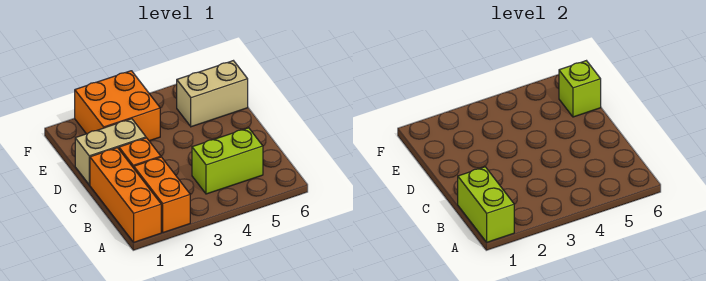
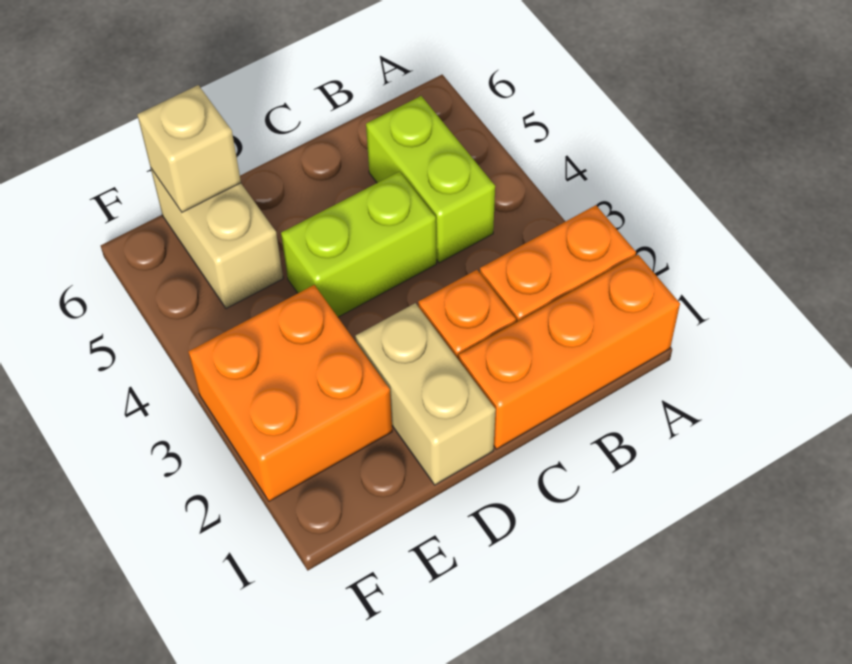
lime 1x2 brick [458,167,514,242] -> lime 1x2 brick moved to [281,172,436,317]
lime 1x1 brick [559,61,601,117] -> tan 1x1 brick [137,85,241,212]

